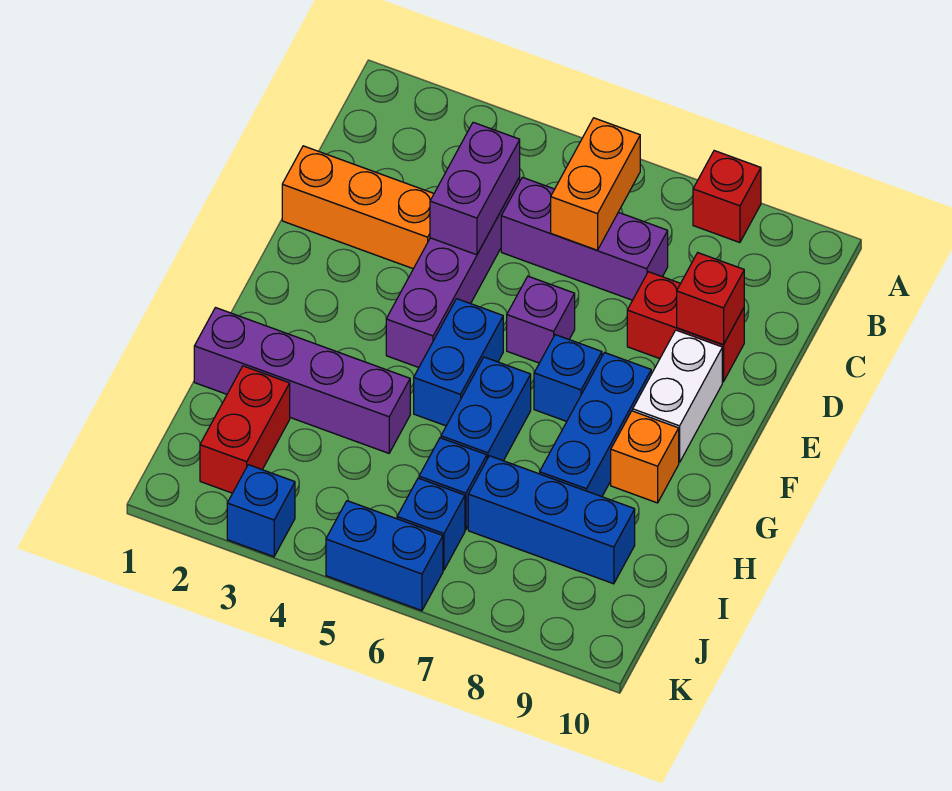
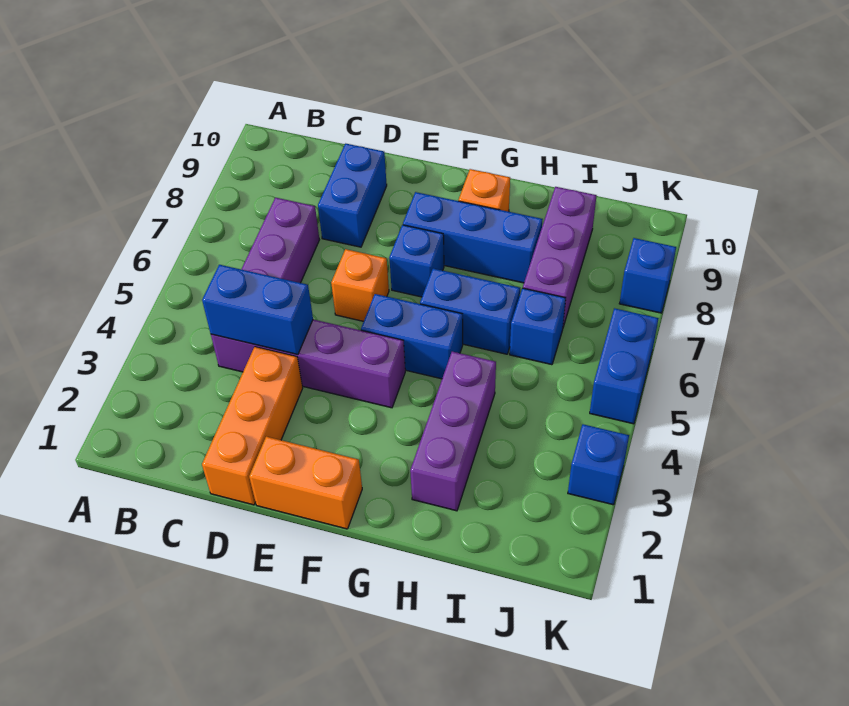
red 1x1 brick [693,151,761,243] -> none
orange 1x2 brick [551,118,640,250] -> orange 1x2 brick moved to [249,437,362,529]
purple 1x2 brick [430,122,520,255] -> blue 1x2 brick [202,265,313,355]
red 1x2 brick [627,272,744,382] -> blue 1x2 brick [318,144,387,247]
red 1x1 brick [677,253,744,345] -> none
purple 1x1 brick [507,276,575,363] -> orange 1x1 brick [331,249,389,321]
white 1x2 brick [633,330,722,463] -> none
purple 1x4 brick [194,308,410,453] -> purple 1x3 brick [410,352,496,511]
red 1x2 brick [200,366,290,493] -> none
blue 1x3 brick [468,456,635,584] -> purple 1x3 brick [523,187,597,327]
blue 1x1 brick [397,478,465,570] -> blue 1x1 brick moved to [619,238,676,313]

